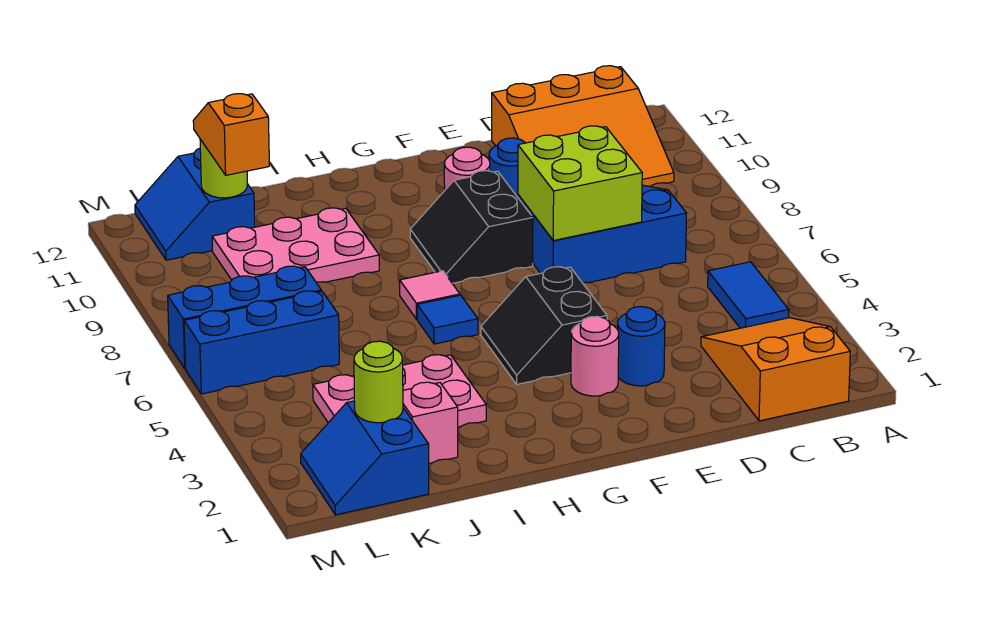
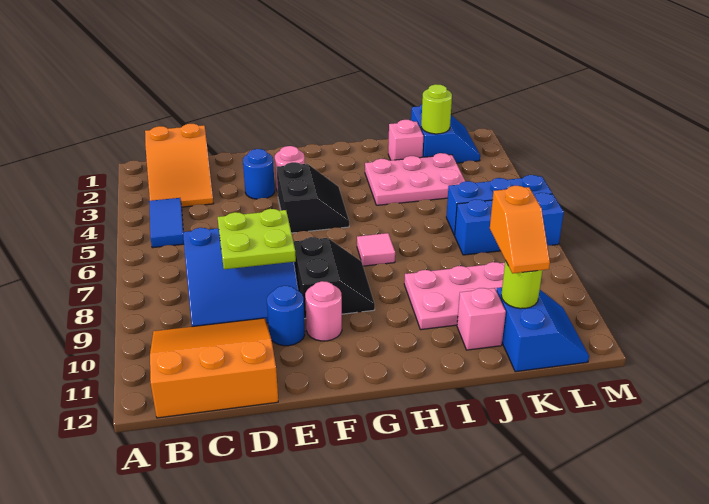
lime 2x2 brick [518,126,642,241] -> lime 2x2 plate [218,209,296,269]
blue 1x1 tile [417,295,478,344] -> none
none -> pink 1x1 brick [457,288,506,350]

